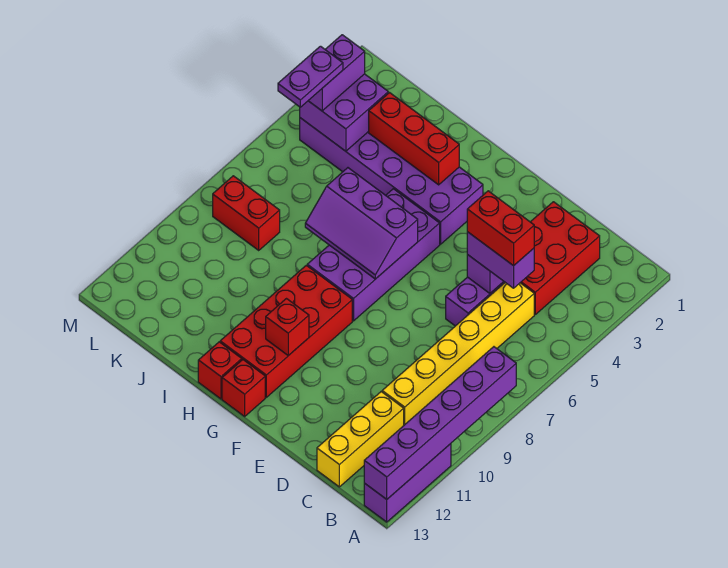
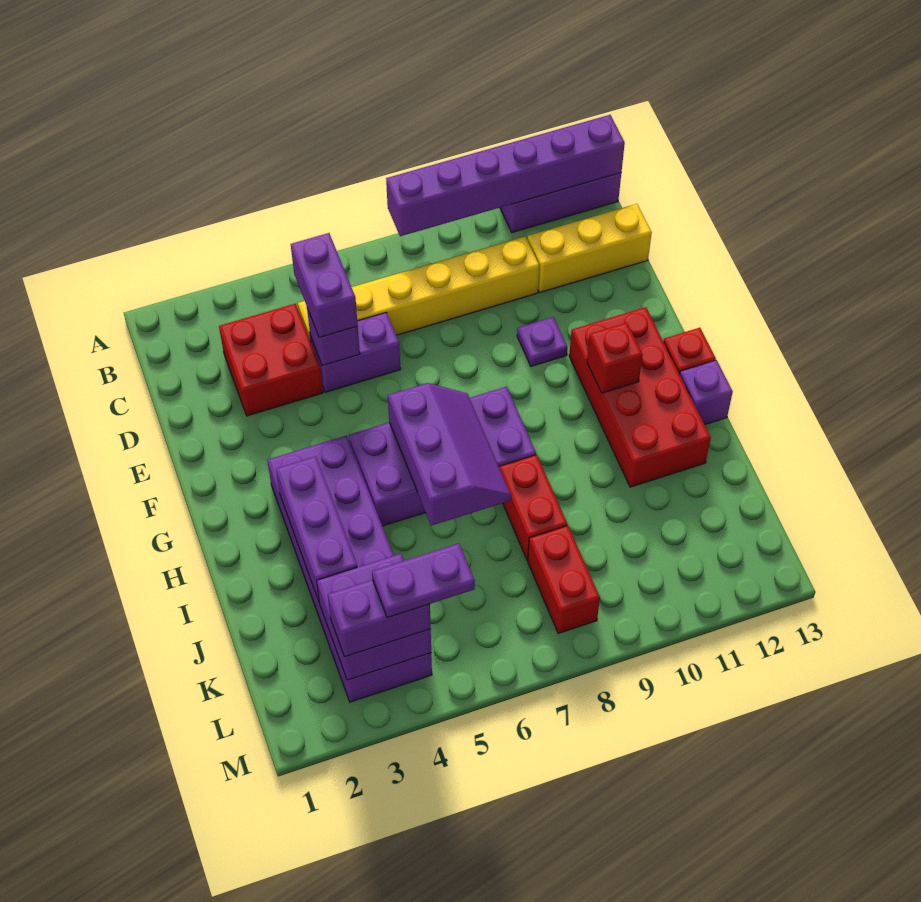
red 2x3 brick [520,202,600,314] -> red 2x2 brick [219,304,323,416]
red 1x2 brick [467,191,534,266] -> red 1x2 brick moved to [499,455,567,560]
none -> purple 1x1 plate [517,317,567,366]
red 2x4 brick [220,265,352,397] -> red 2x4 brick turned to [569,307,711,487]
red 1x3 brick [369,93,459,185] -> purple 1x3 brick [276,456,357,601]
red 1x1 brick [198,342,242,399] -> purple 1x1 brick [680,360,733,425]

